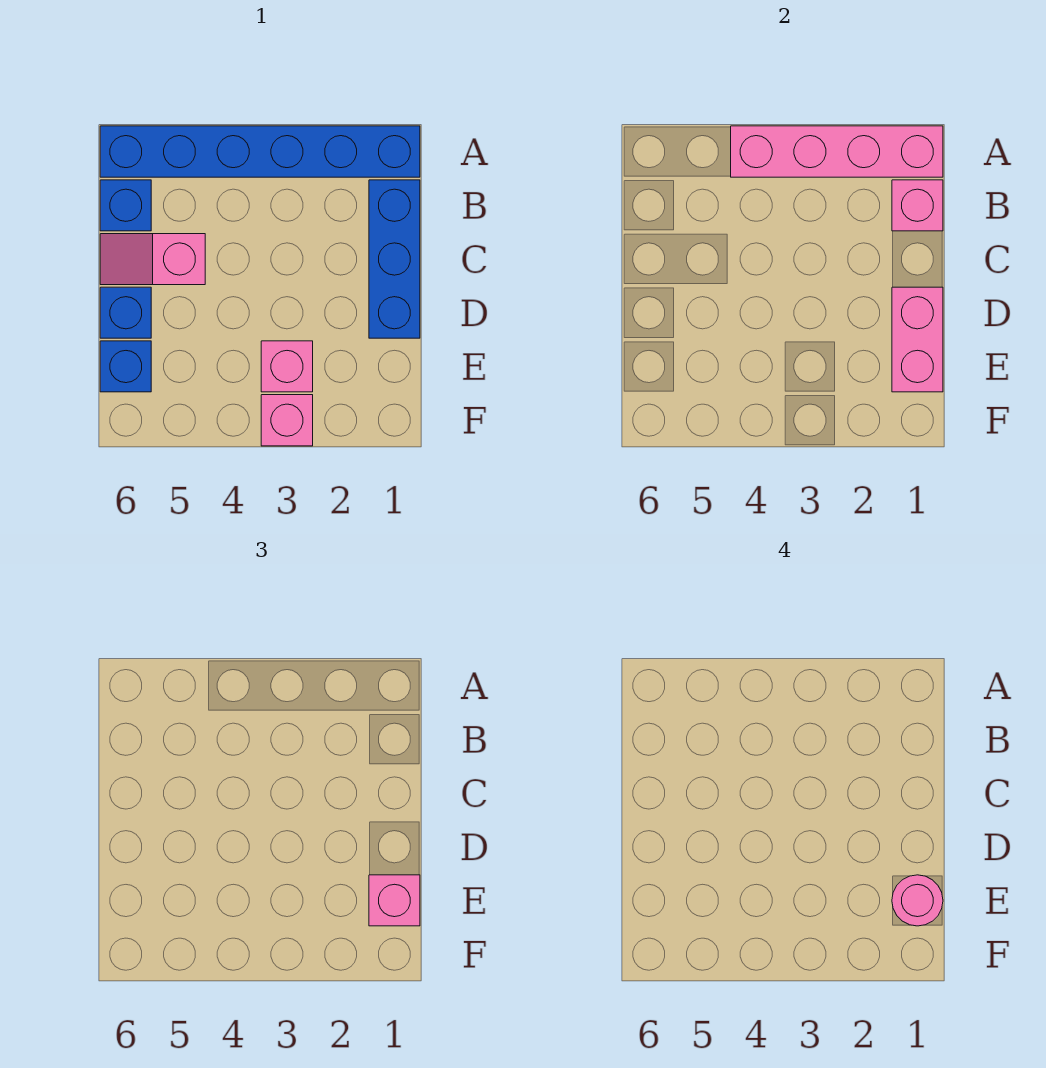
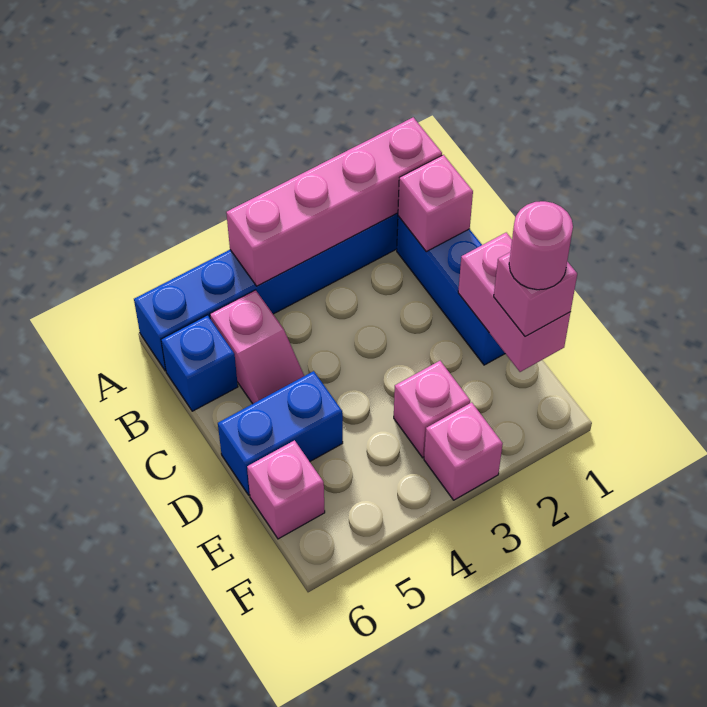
pink 1x2 slope [100,234,205,285] -> pink 1x2 slope turned to [210,290,304,404]
blue 1x1 brick [100,287,151,338] -> blue 1x2 brick [218,371,343,495]
blue 1x1 brick [100,341,151,392] -> pink 1x1 brick [247,440,325,539]

